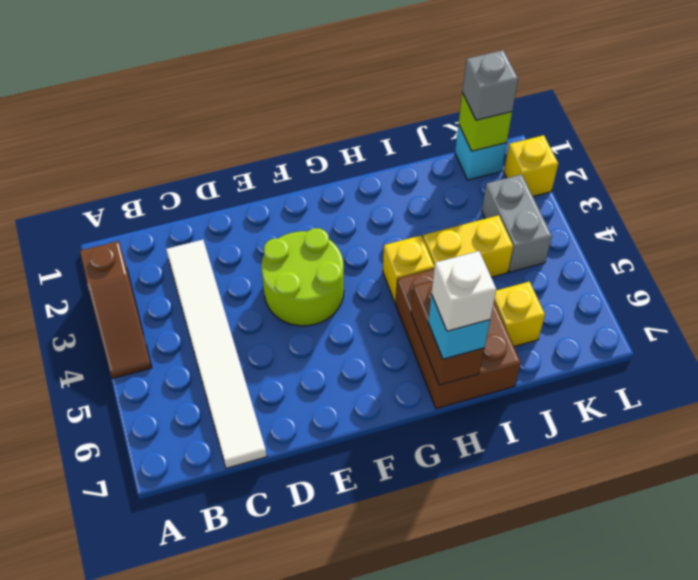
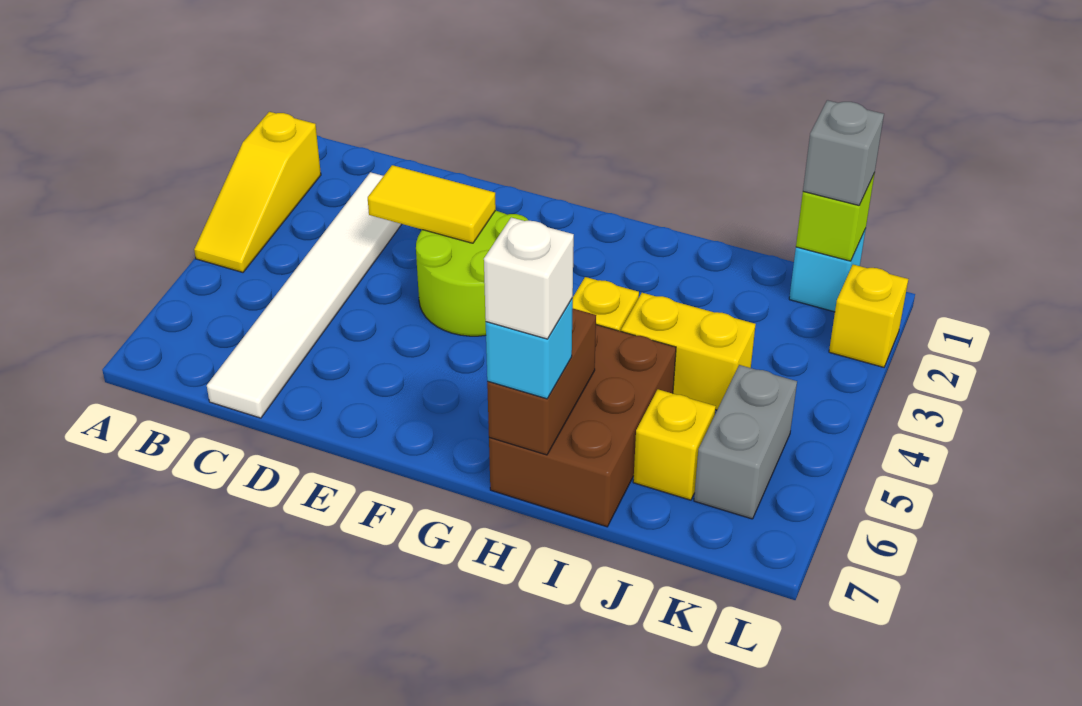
brown 1x3 slope [80,241,152,379] -> yellow 1x3 slope [194,112,321,272]
none -> yellow 1x2 tile [368,165,496,243]
grey 1x2 brick [482,174,552,272] -> grey 1x2 brick moved to [694,365,797,519]

